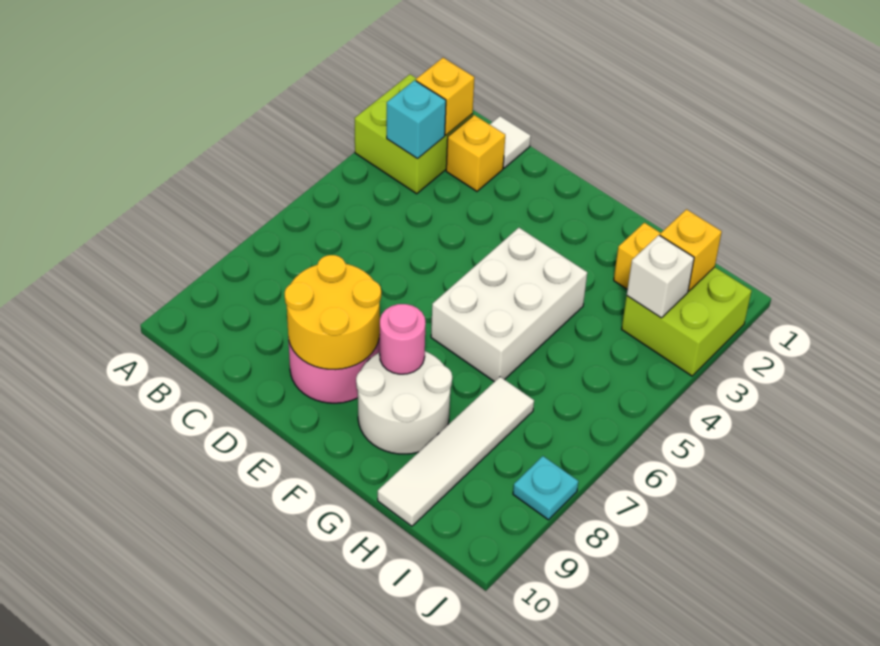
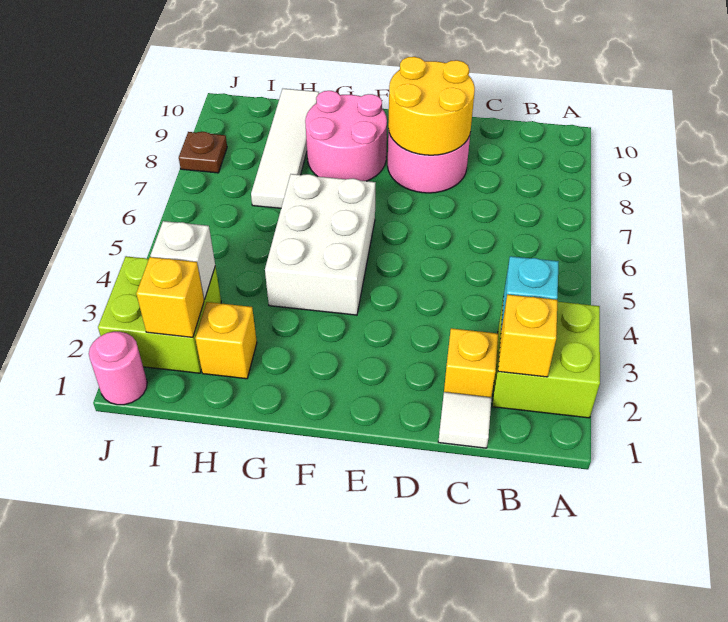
white 2x2 round brick [356,351,452,454] -> pink 2x2 round brick [305,91,387,181]
pink 1x1 round brick [379,304,425,374] -> pink 1x1 round brick moved to [89,332,147,405]
cyan 1x1 plate [513,456,578,520] -> brown 1x1 plate [179,132,227,173]

